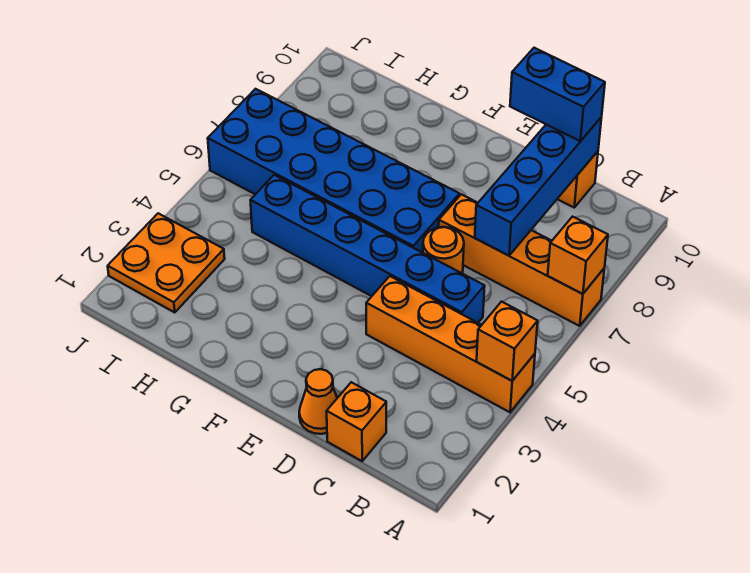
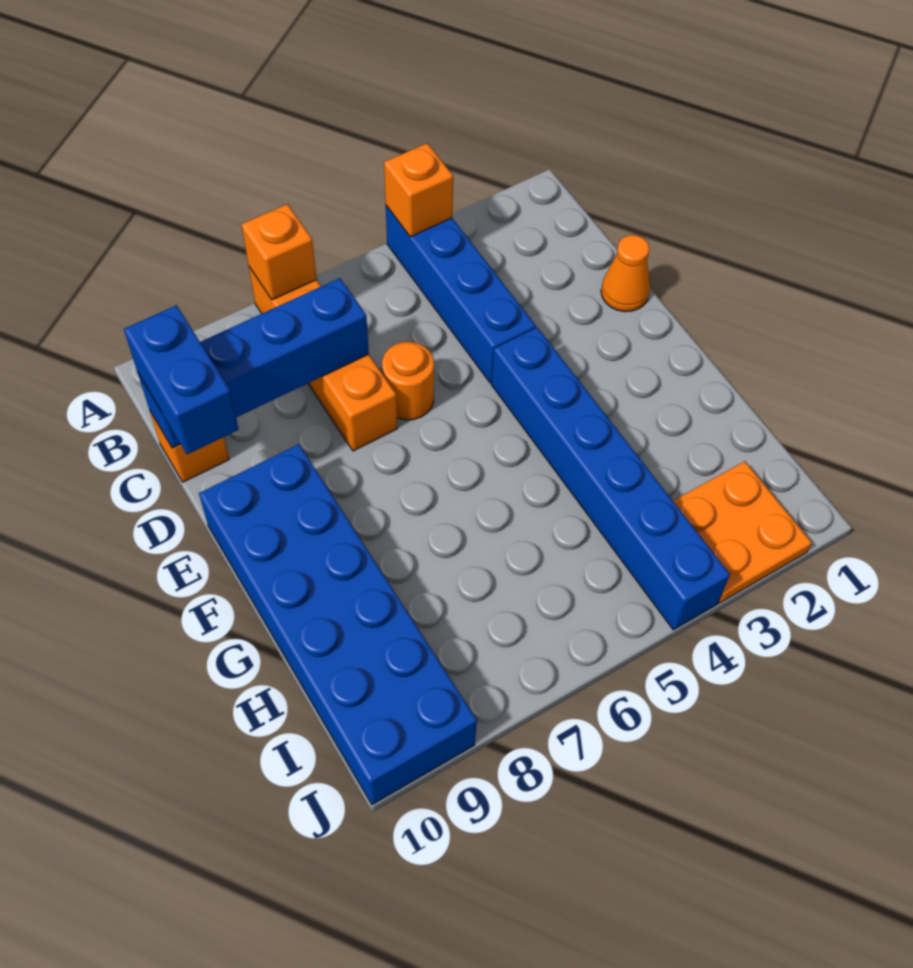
orange 1x4 brick [366,276,535,412] -> blue 1x4 brick [386,206,536,383]
orange 1x1 brick [327,382,386,461] -> none
blue 1x6 brick [250,175,485,323] -> blue 1x6 brick moved to [491,327,730,630]
blue 2x6 brick [208,89,459,253] -> blue 2x6 brick moved to [199,444,477,805]

